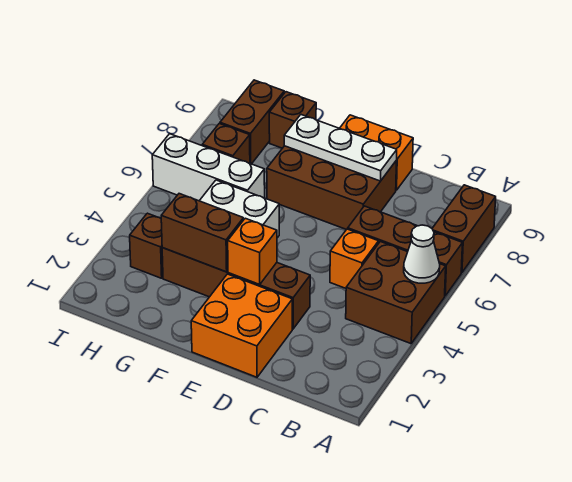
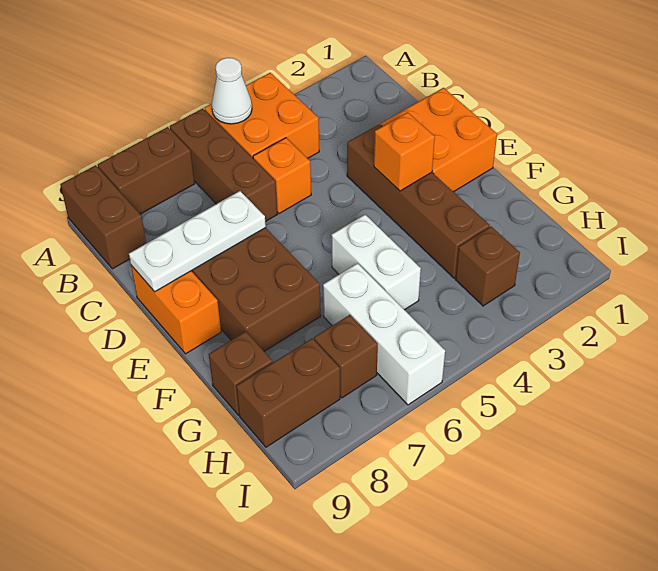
brown 2x2 brick [346,241,446,344] -> orange 2x2 brick [205,73,319,158]
white 1x3 plate [284,115,397,181] -> white 1x3 plate turned to [129,191,266,292]
brown 1x2 brick [161,194,243,272] -> brown 1x2 brick moved to [60,165,146,269]

